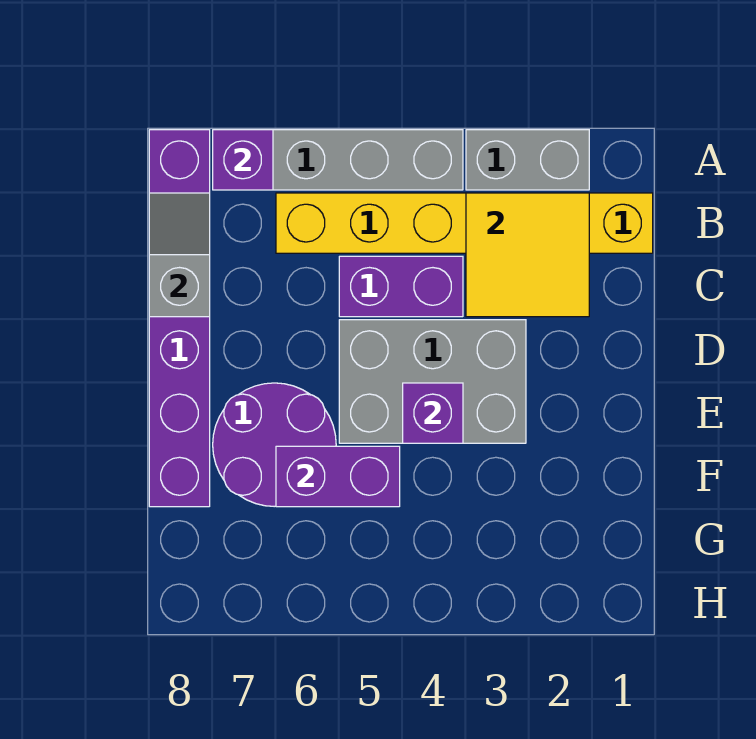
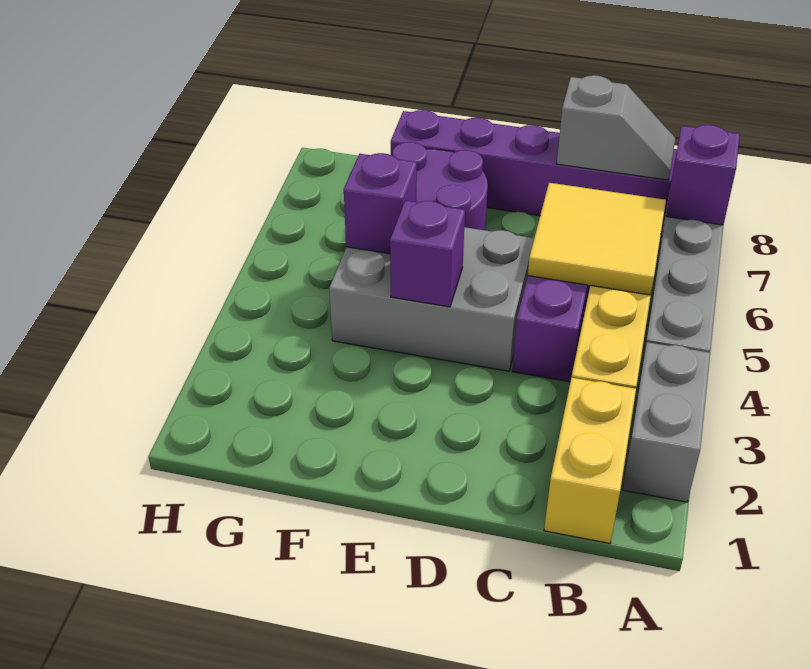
yellow 2x2 tile [466,193,589,317] -> yellow 2x2 tile moved to [528,183,666,295]
grey 2x3 brick [339,320,526,443] -> grey 2x3 brick turned to [329,227,534,371]
purple 1x2 brick [276,446,400,507] -> purple 1x1 brick [344,153,417,254]

